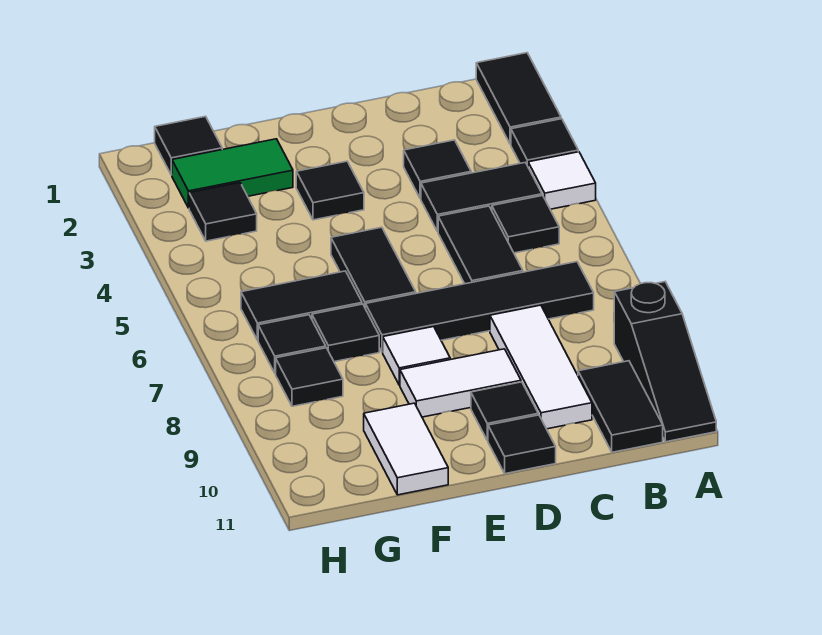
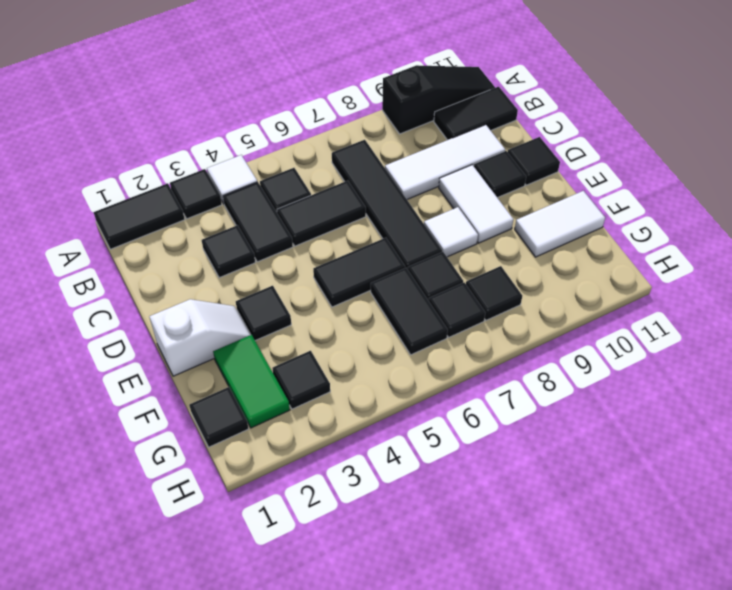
none -> white 1x2 slope [149,299,250,376]

